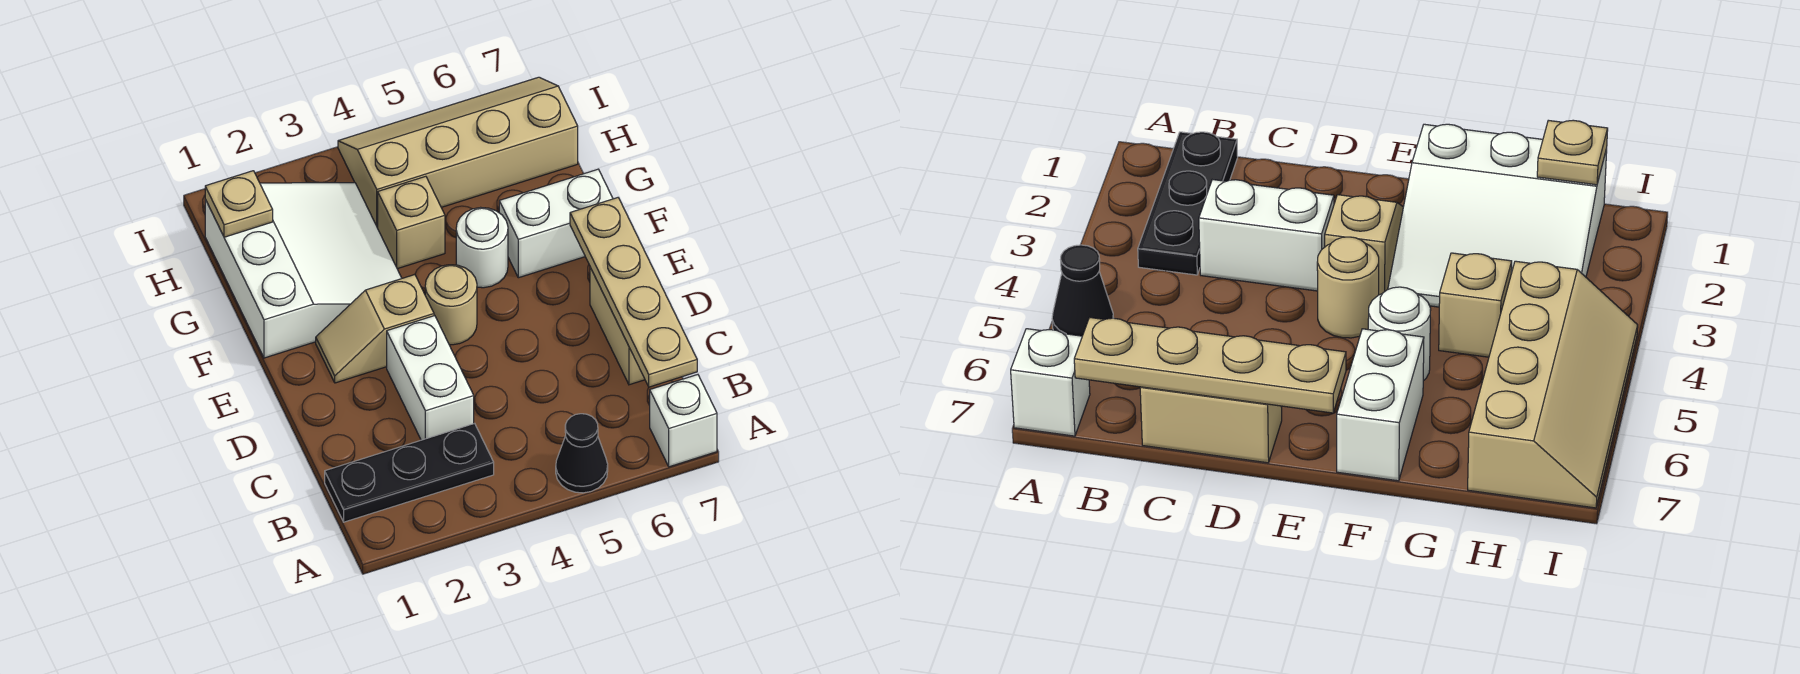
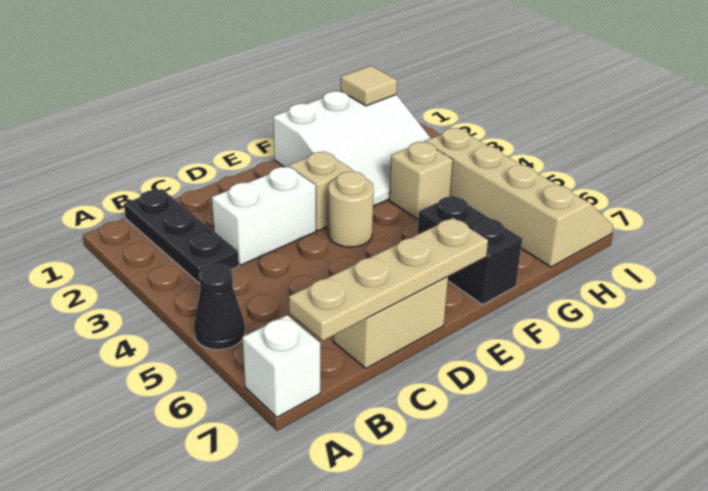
white 1x1 round brick [456,207,508,288] -> none
white 1x2 brick [499,169,613,278] -> black 1x2 brick [418,196,522,305]
tan 1x1 plate [205,171,273,237] -> tan 1x1 tile [341,66,397,106]

